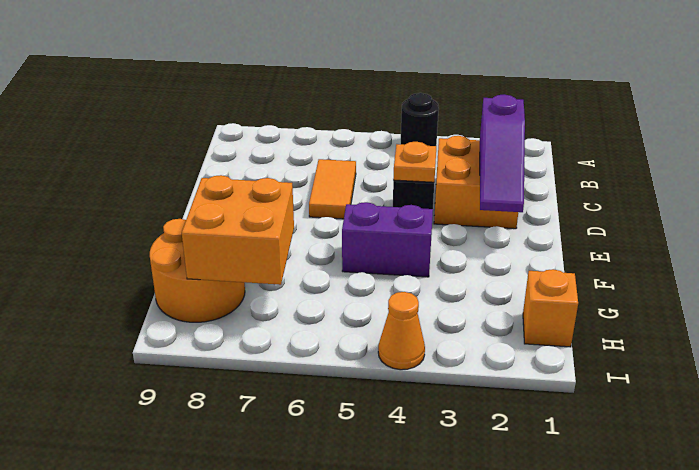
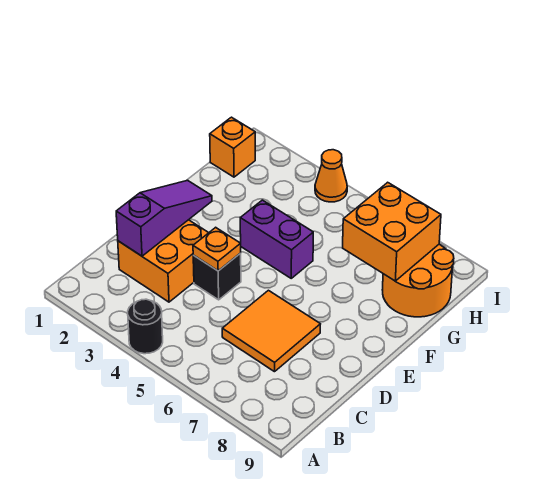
orange 1x2 tile [309,159,356,219] -> orange 2x2 tile [222,290,320,372]

